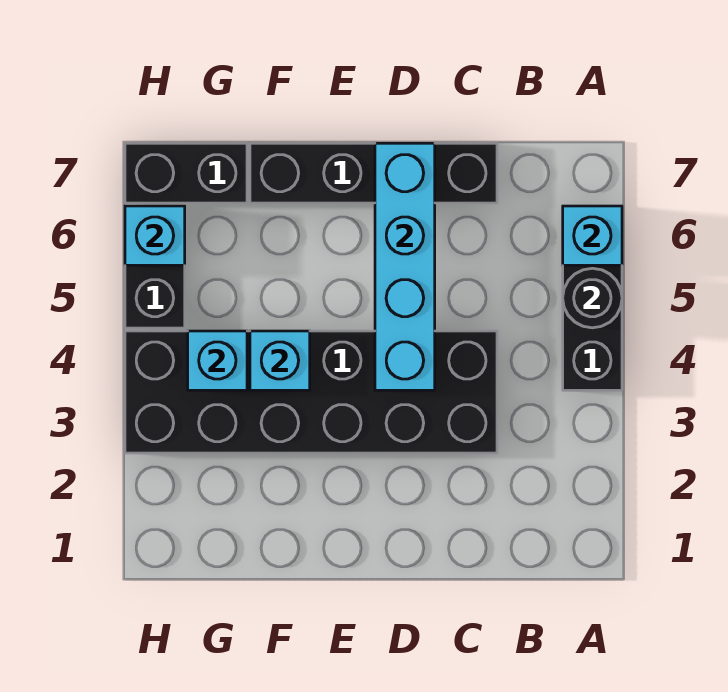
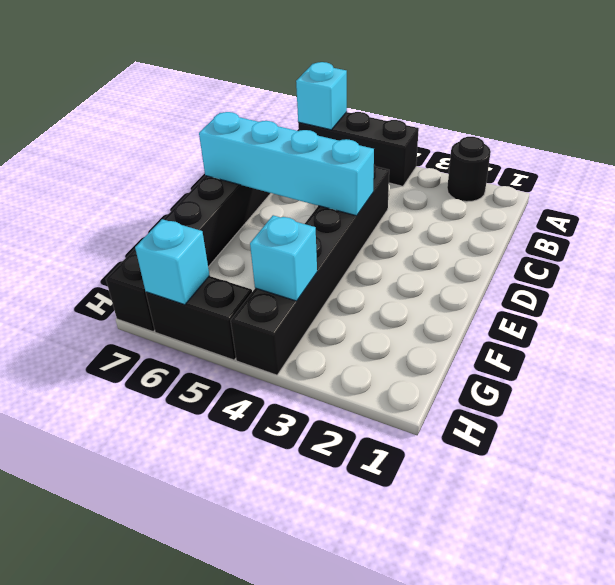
black 1x1 round brick [563,268,622,328] -> black 1x1 round brick moved to [447,137,491,202]
black 2x6 brick [125,331,497,453] -> black 1x6 brick [231,165,389,375]
cyan 1x1 brick [250,331,310,390] -> none

